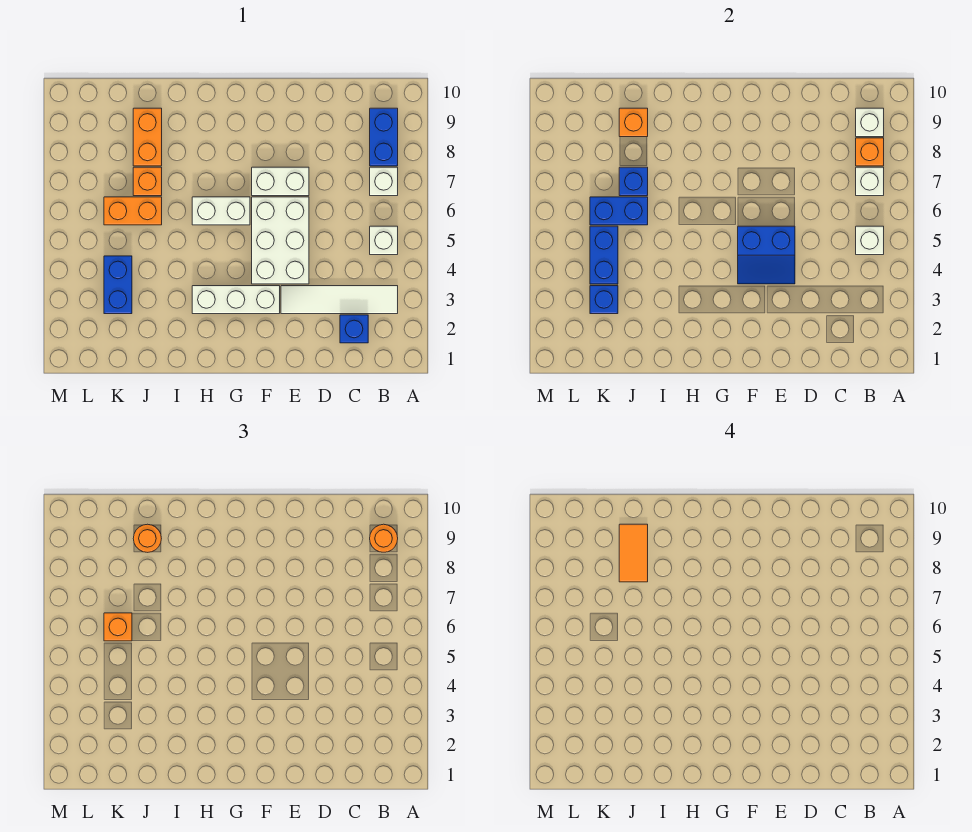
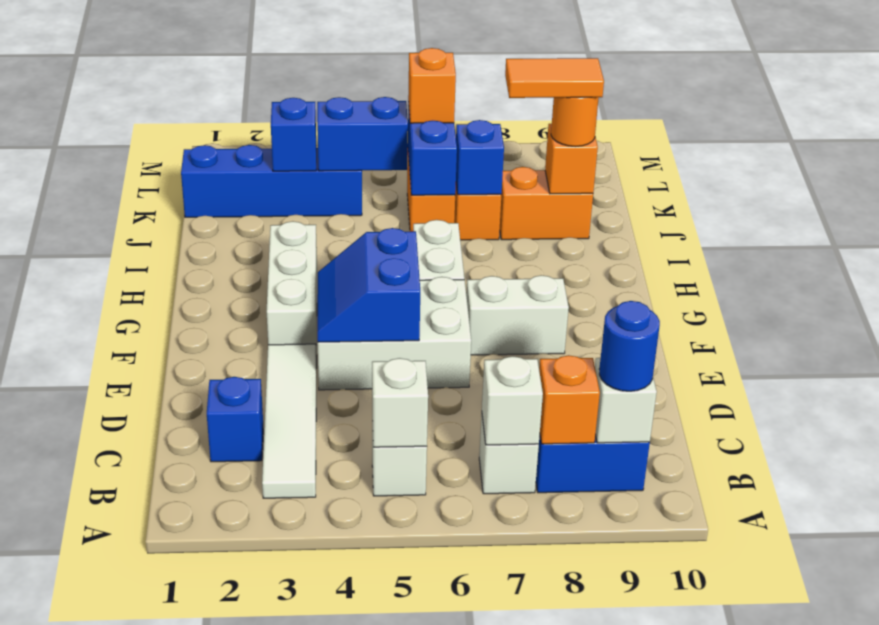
orange 1x1 round brick [370,524,398,552] -> blue 1x1 round brick [599,301,660,391]
white 1x2 brick [252,167,309,196] -> white 1x2 brick turned to [466,275,569,355]
blue 1x2 brick [104,256,132,314] -> blue 1x4 brick [181,145,362,217]

